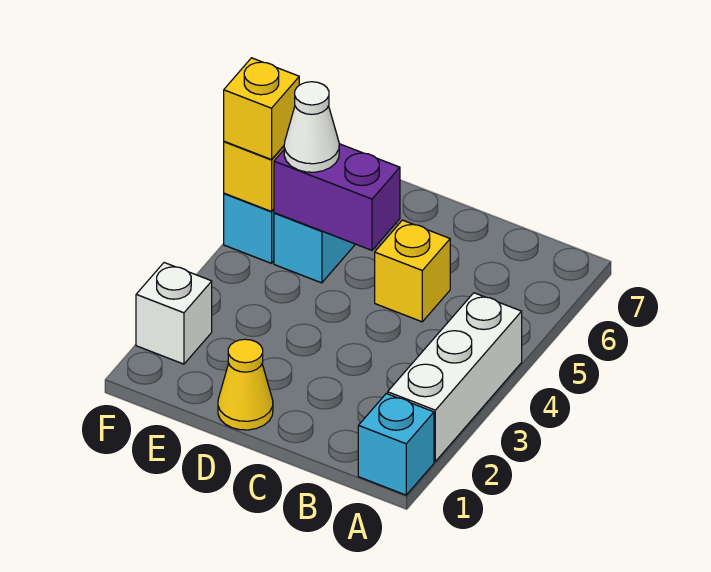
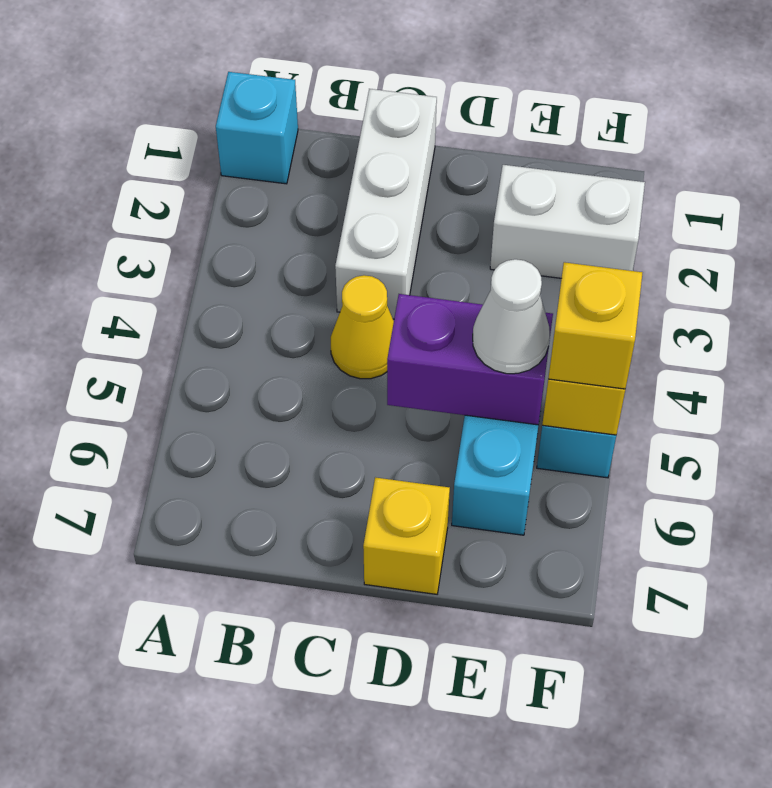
white 1x3 brick [388,293,522,461] -> white 1x3 brick moved to [335,89,437,319]
yellow 1x1 brick [375,220,450,322] -> yellow 1x1 brick moved to [363,477,450,594]
yellow 1x1 cone [218,339,273,430] -> yellow 1x1 cone moved to [331,275,394,379]
white 1x1 brick [136,263,212,364] -> white 1x2 brick [490,165,645,278]

